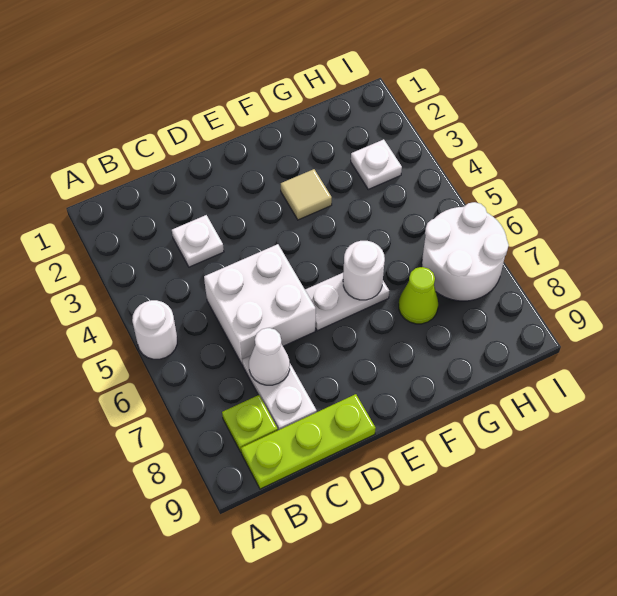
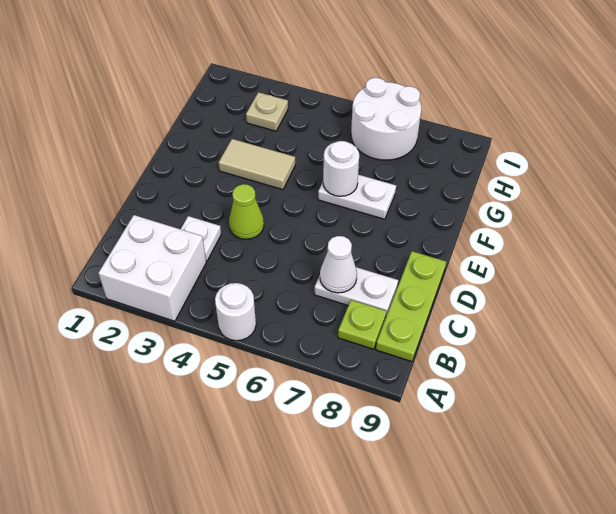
white 2x2 brick [204,244,316,365] -> white 2x2 brick moved to [98,215,206,321]
white 1x2 plate [305,273,389,331] -> white 1x2 plate turned to [318,175,396,219]
tan 1x1 tile [281,169,332,220] -> tan 1x2 tile [219,139,295,190]
lime 1x1 cone [399,267,438,324] -> lime 1x1 cone moved to [229,184,264,239]
white 1x1 plate [351,139,402,189] -> tan 1x1 plate [246,92,288,131]

